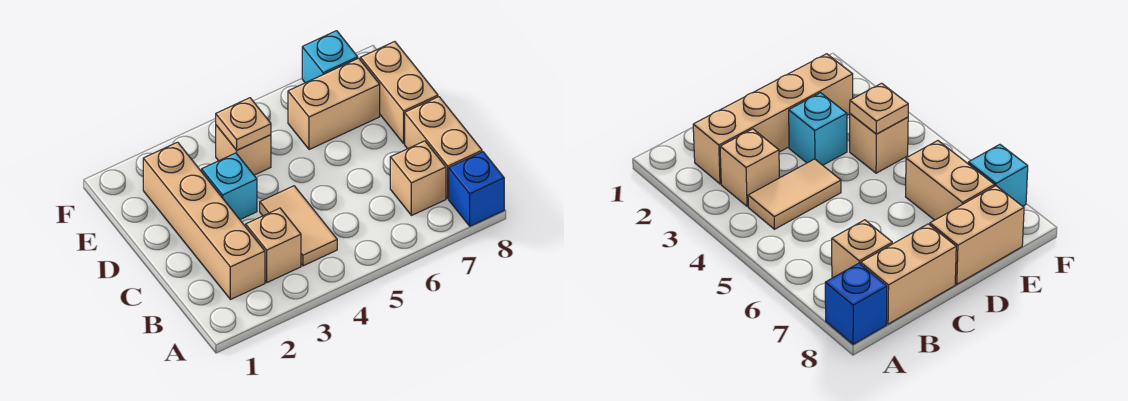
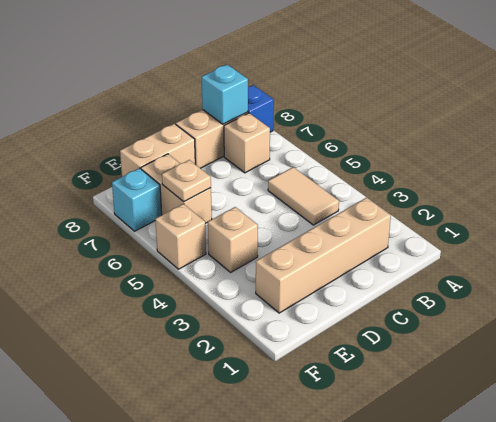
tan 1x1 brick [246,208,301,282] -> tan 1x1 brick moved to [155,204,206,269]
tan 1x2 tile [260,186,337,266] -> tan 1x2 tile turned to [268,167,339,225]
cyan 1x1 brick [202,153,257,219] -> cyan 1x1 brick moved to [202,65,248,124]
tan 1x1 plate [216,98,271,150] -> tan 1x1 plate moved to [162,160,211,202]

